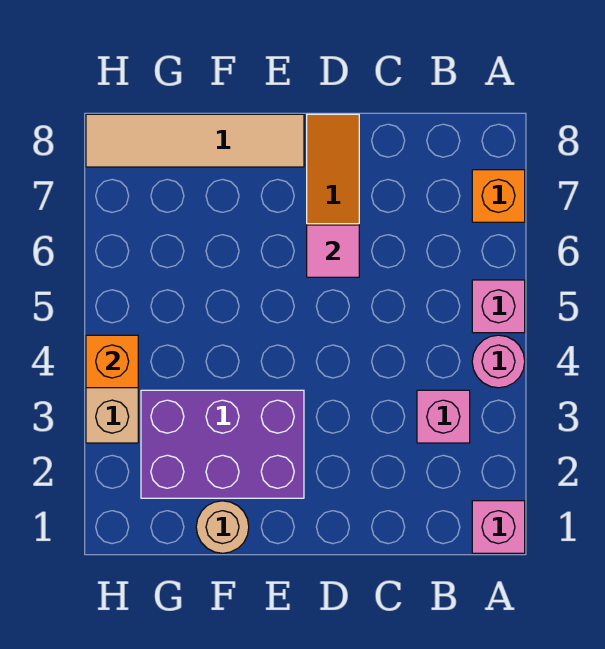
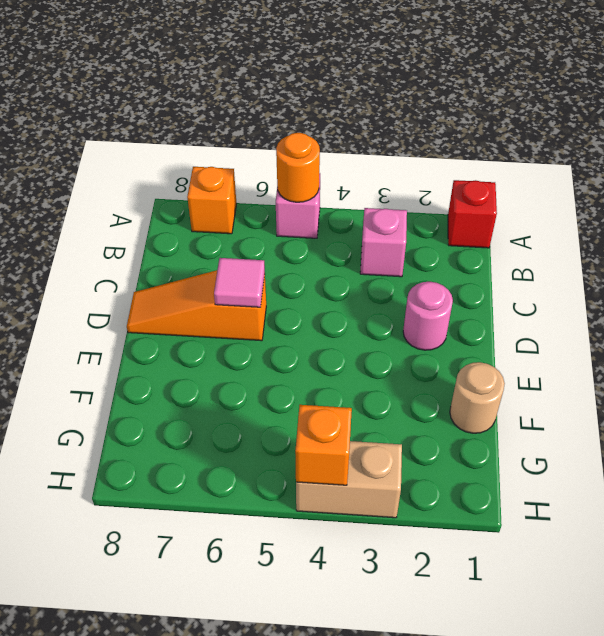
pink 1x1 brick [472,501,525,553] -> red 1x1 brick [448,180,497,248]
pink 1x1 round brick [472,335,525,388] -> pink 1x1 round brick moved to [403,282,453,350]
none -> orange 1x1 round brick [276,133,320,202]
purple 2x3 brick [141,390,304,498] -> none
tan 1x4 tile [86,114,304,167] -> none

